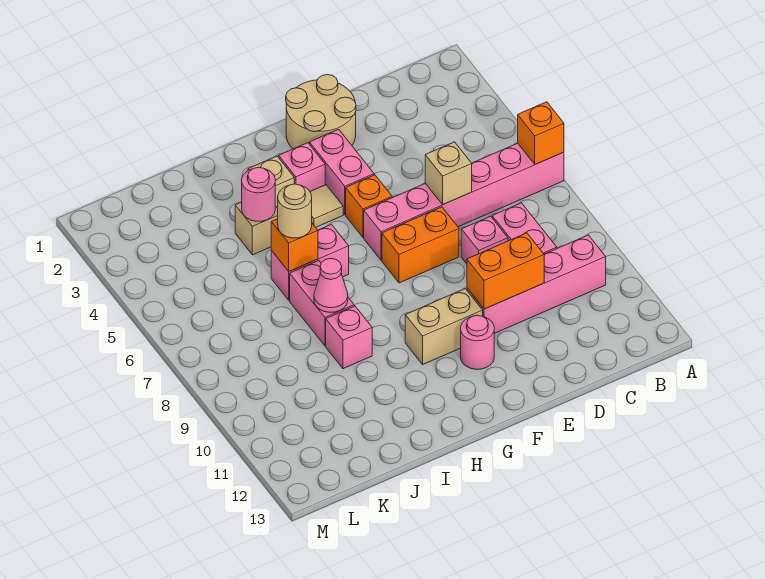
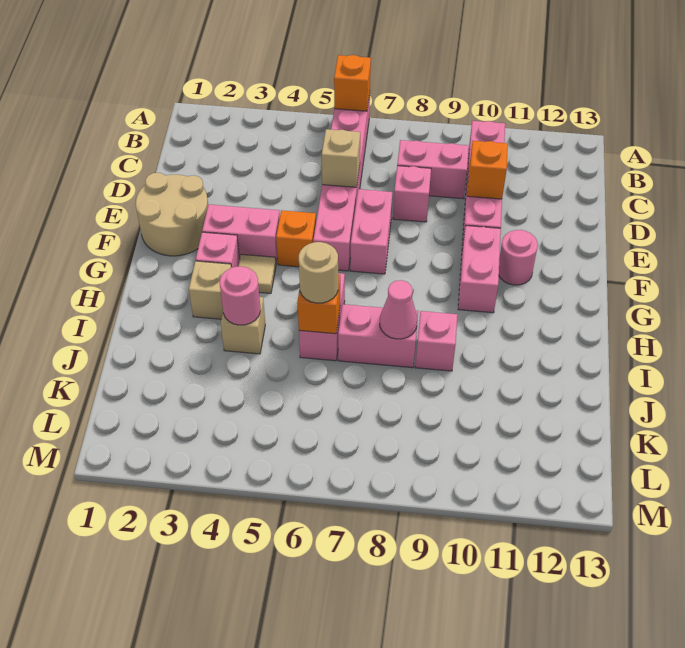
orange 1x2 brick [467,233,544,309] -> orange 1x1 brick [467,141,508,199]
orange 1x2 brick [382,207,459,283] -> pink 1x2 brick [350,189,392,274]
tan 1x2 brick [405,289,483,364] -> pink 1x2 brick [458,225,501,313]

